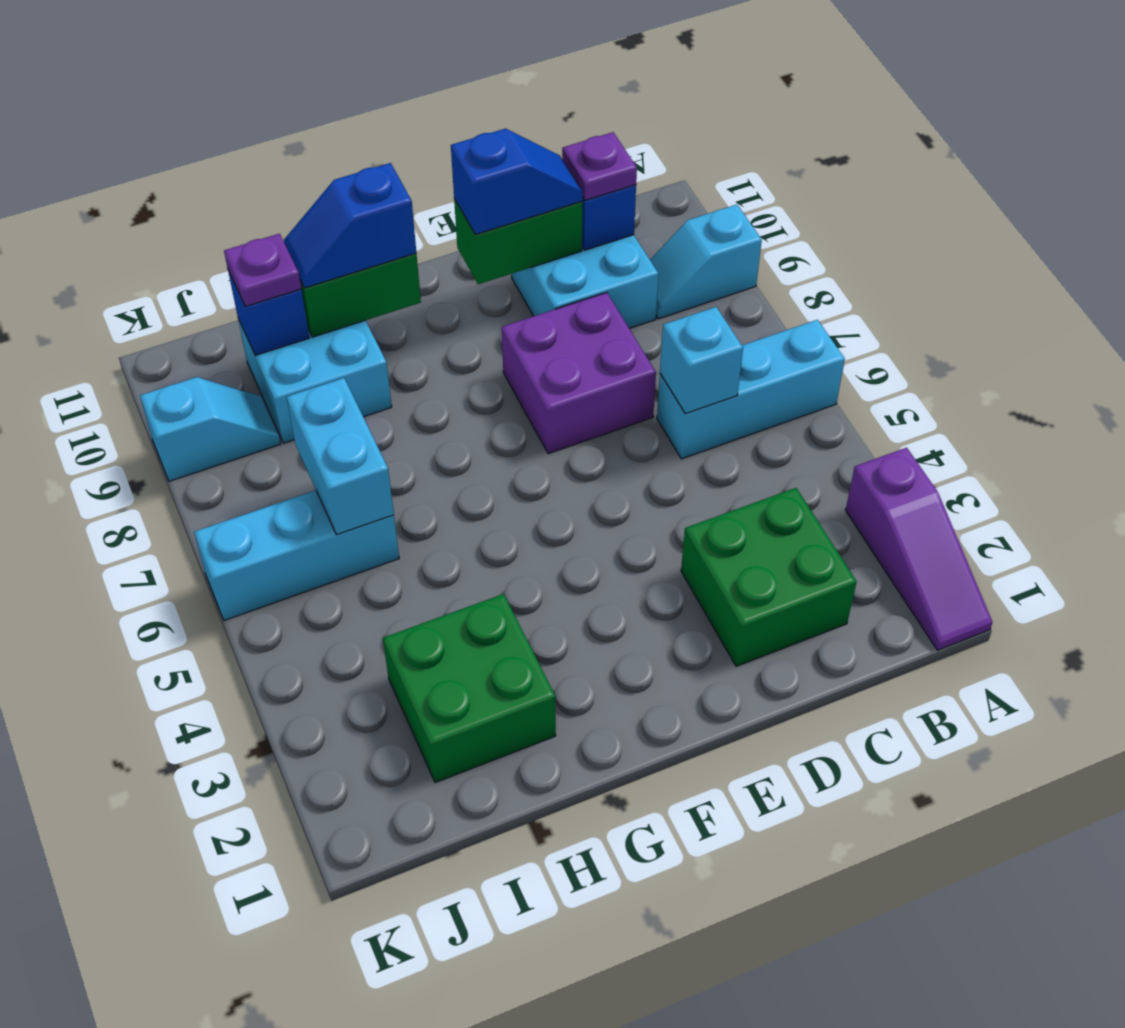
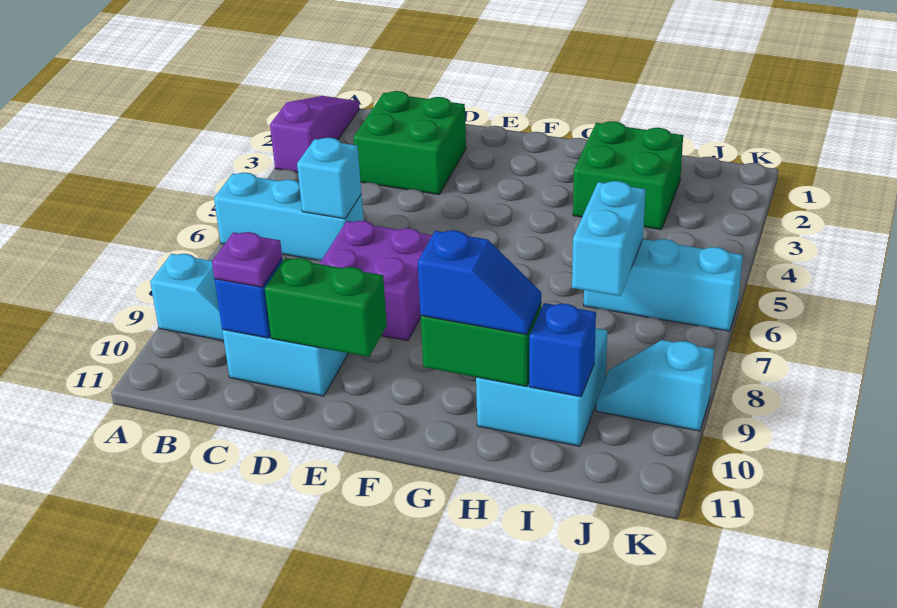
blue 1x2 slope [451,129,583,235] -> none
purple 1x1 plate [224,234,301,306] -> none

